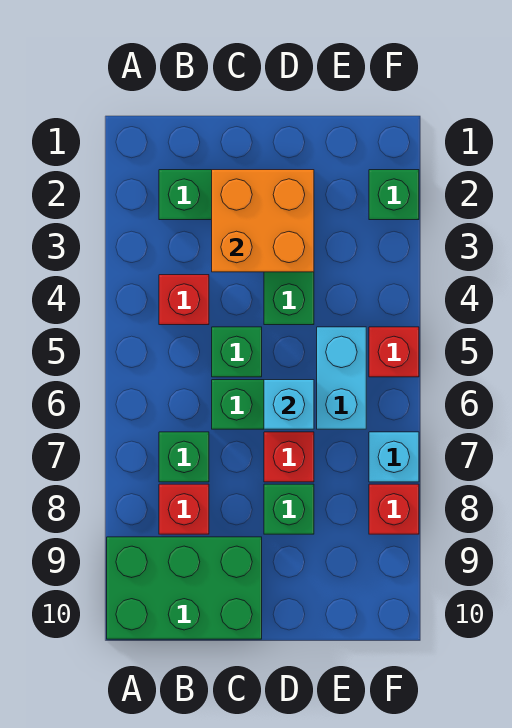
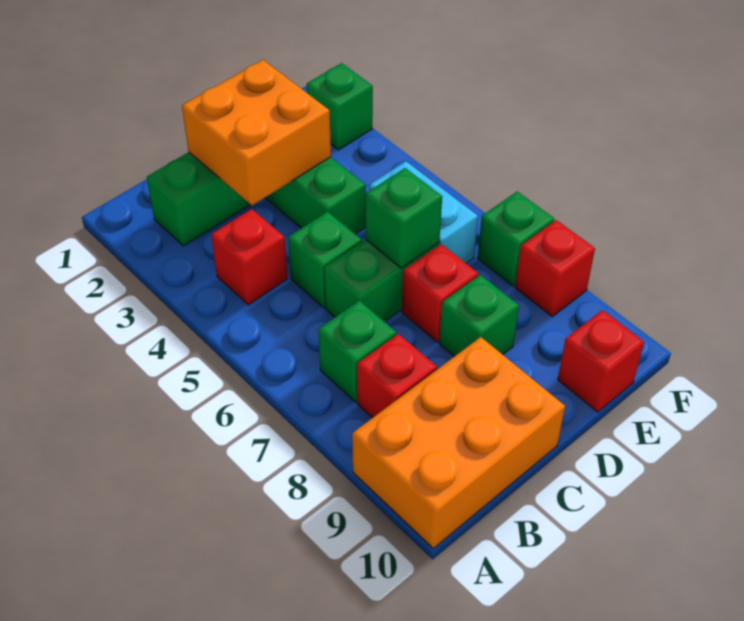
green 2x3 brick [107,537,262,639] -> orange 2x3 brick [352,337,565,548]
cyan 1x1 brick [264,380,314,429] -> green 1x1 brick [366,168,442,268]
red 1x1 brick [369,327,419,377] -> red 1x1 brick moved to [558,310,644,412]
cyan 1x1 brick [369,432,419,482] -> green 1x1 brick [478,191,554,286]

